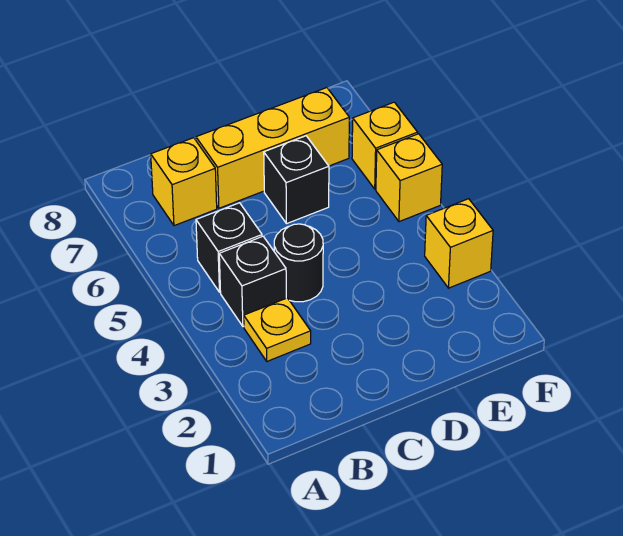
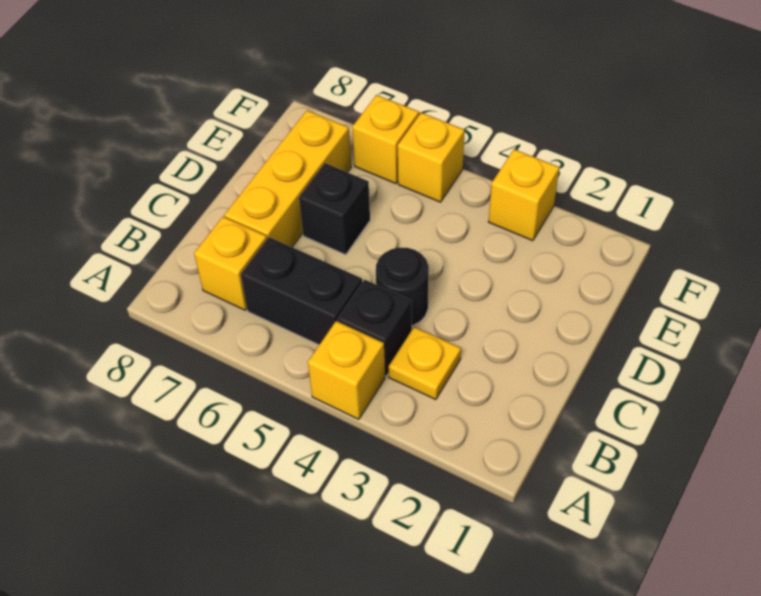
none -> yellow 1x1 brick [308,321,385,419]
black 1x1 brick [196,203,262,292] -> black 1x2 brick [241,237,362,345]

